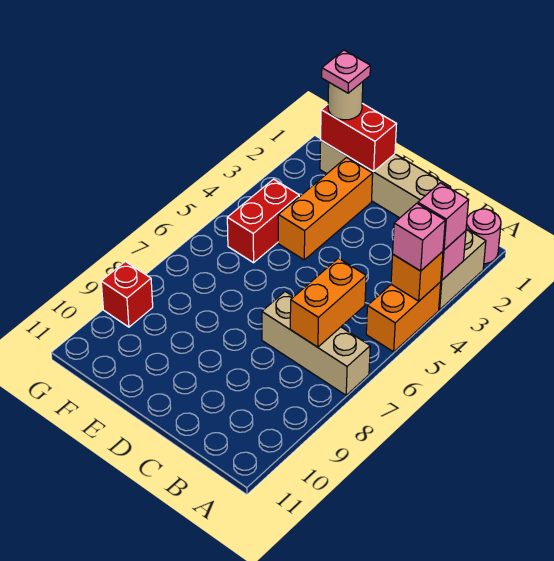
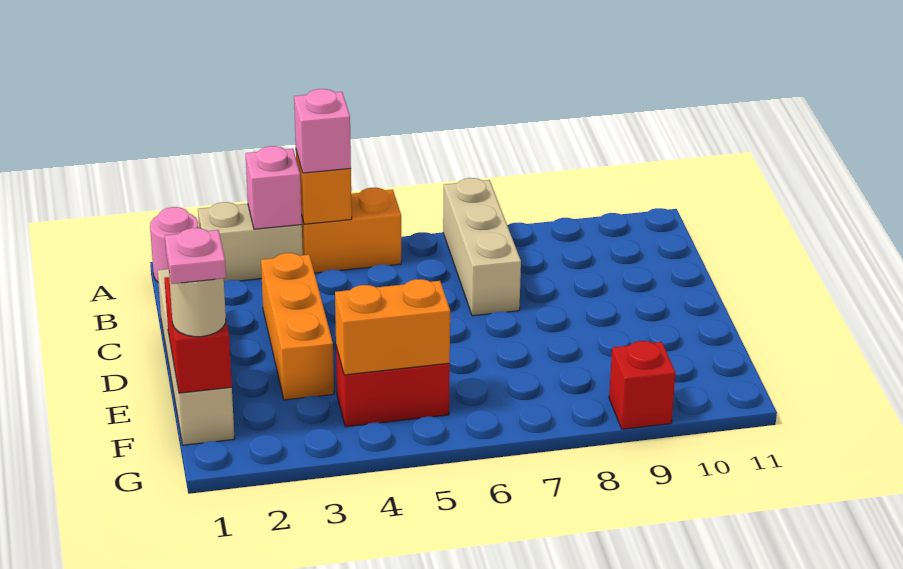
pink 1x1 brick [418,183,469,250] -> none
orange 1x2 brick [290,258,366,347] -> orange 1x2 brick moved to [335,279,450,375]
orange 1x3 brick [278,157,373,260] -> orange 1x3 brick turned to [261,253,334,400]

